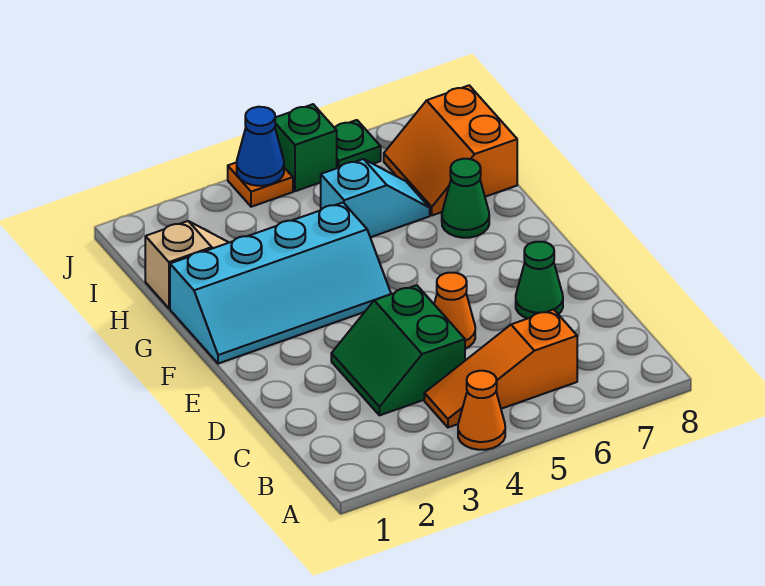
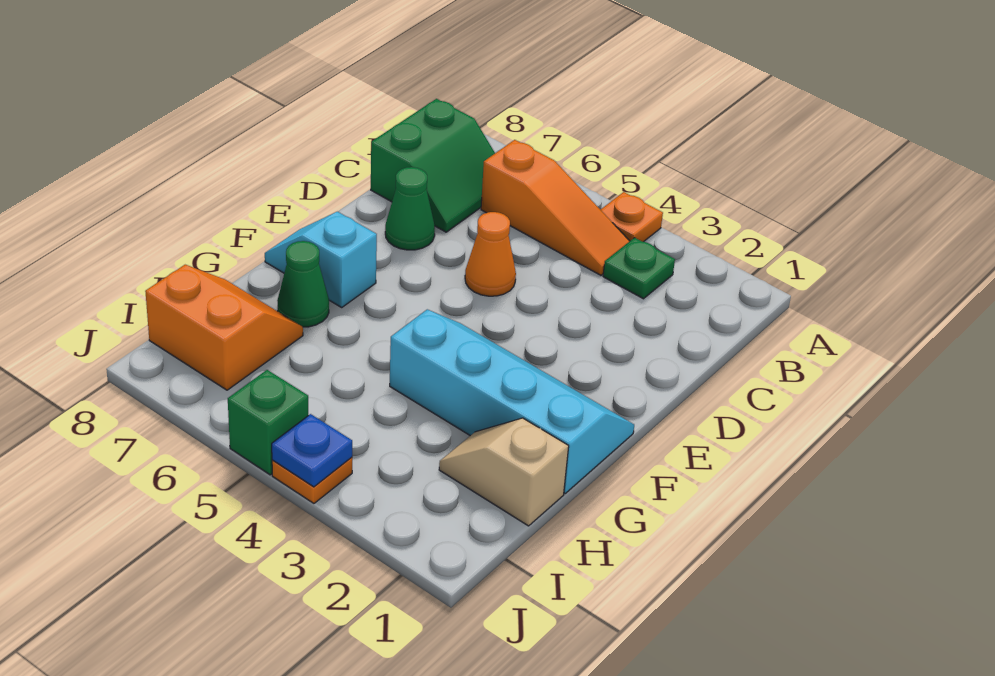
orange 1x1 cone [458,371,505,450] -> orange 1x1 plate [601,192,663,242]
green 2x2 slope [331,285,465,415] -> green 2x2 slope moved to [371,99,495,232]
cyan 1x2 slope [321,159,430,238] -> cyan 1x2 slope moved to [265,211,377,307]
orange 2x2 slope [384,85,517,215] -> orange 2x2 slope turned to [145,265,303,390]
blue 1x1 cone [237,107,284,186] -> blue 1x1 plate [272,414,352,487]
green 1x1 plate [335,120,381,168] -> green 1x1 plate moved to [603,238,675,299]

